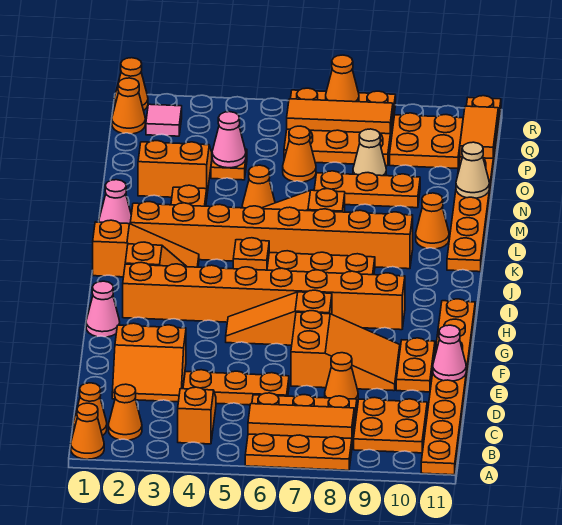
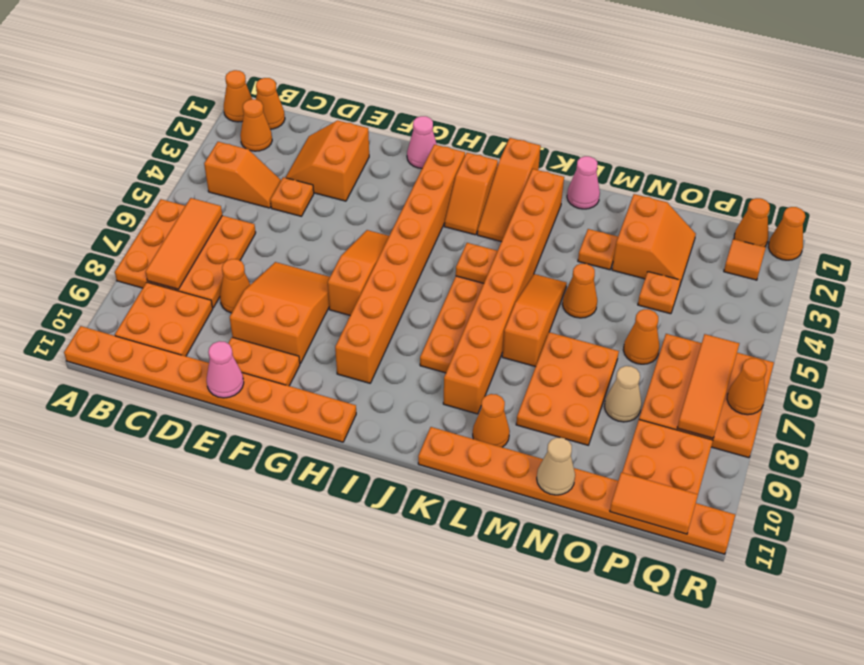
orange 1x3 plate [183,370,289,405] -> orange 1x1 plate [270,177,314,216]
orange 2x3 slope [291,311,400,391] -> orange 2x3 slope turned to [230,262,330,364]
orange 1x3 plate [314,171,420,208] -> orange 2x3 plate [516,332,619,445]
pink 1x1 cone [212,112,246,168] -> none
pink 1x1 tile [146,104,182,136] -> orange 1x1 tile [724,239,766,280]

